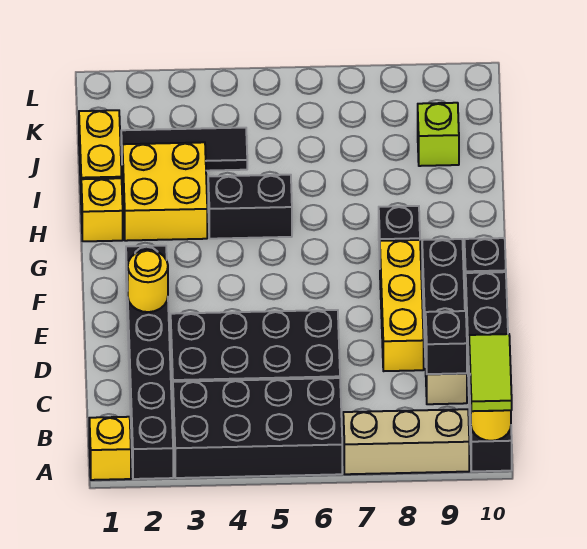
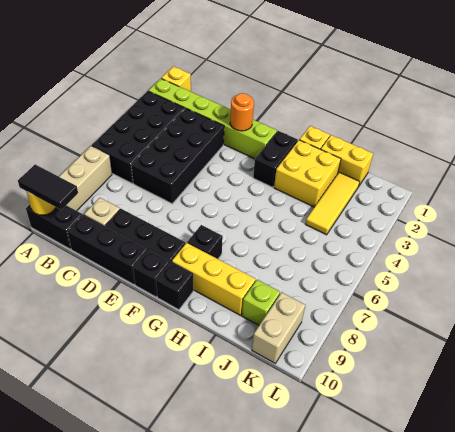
black 1x6 brick [126,246,173,479] -> lime 1x6 brick [148,79,277,159]
lime 1x2 tile [469,334,512,411] -> black 1x2 tile [18,164,78,210]
black 1x1 brick [426,311,467,374] -> black 1x1 brick moved to [156,262,193,310]
yellow 1x3 brick [380,240,424,371] -> yellow 1x3 brick moved to [172,243,256,315]
yellow 1x1 round brick [128,250,168,312] -> orange 1x1 round brick [230,93,254,131]
black 1x2 brick [208,175,292,239] -> black 1x2 brick moved to [253,131,298,187]
black 1x3 tile [121,128,247,171] -> yellow 1x3 tile [306,172,360,235]
none -> tan 1x2 brick [252,292,305,363]

